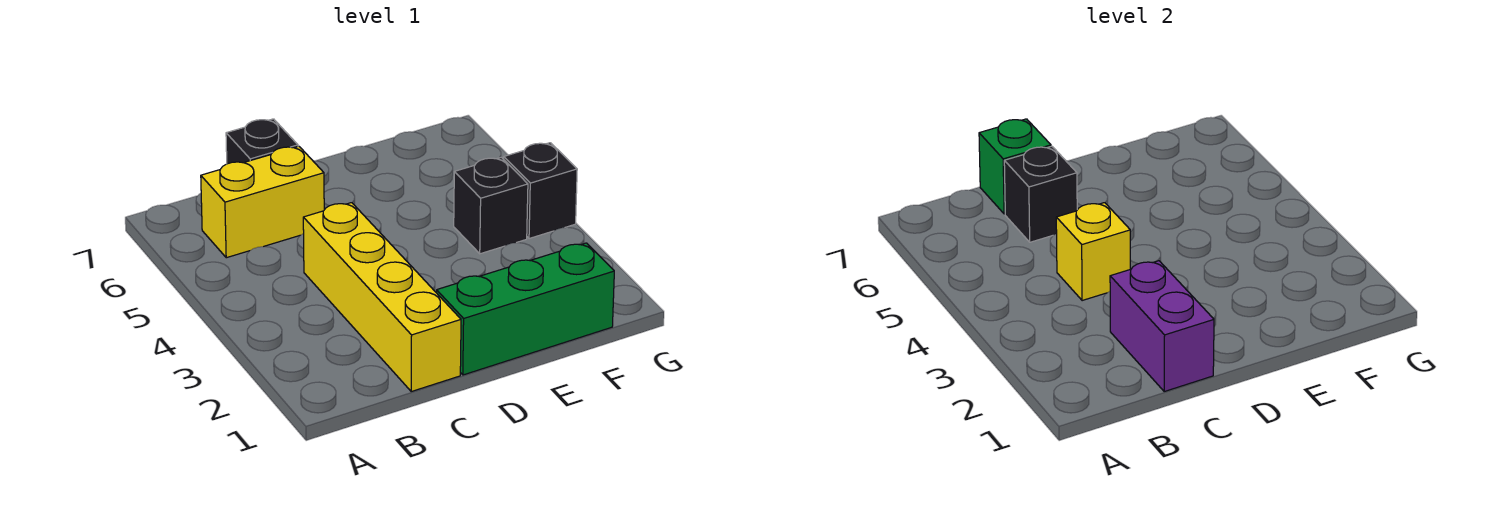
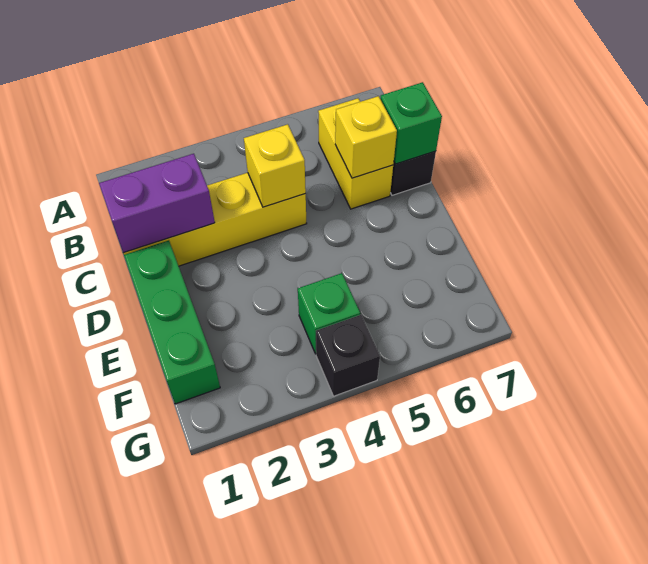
black 1x1 brick [1004,146,1077,242] -> yellow 1x1 brick [335,96,397,178]
black 1x1 brick [454,157,528,254] -> green 1x1 brick [298,273,360,354]

